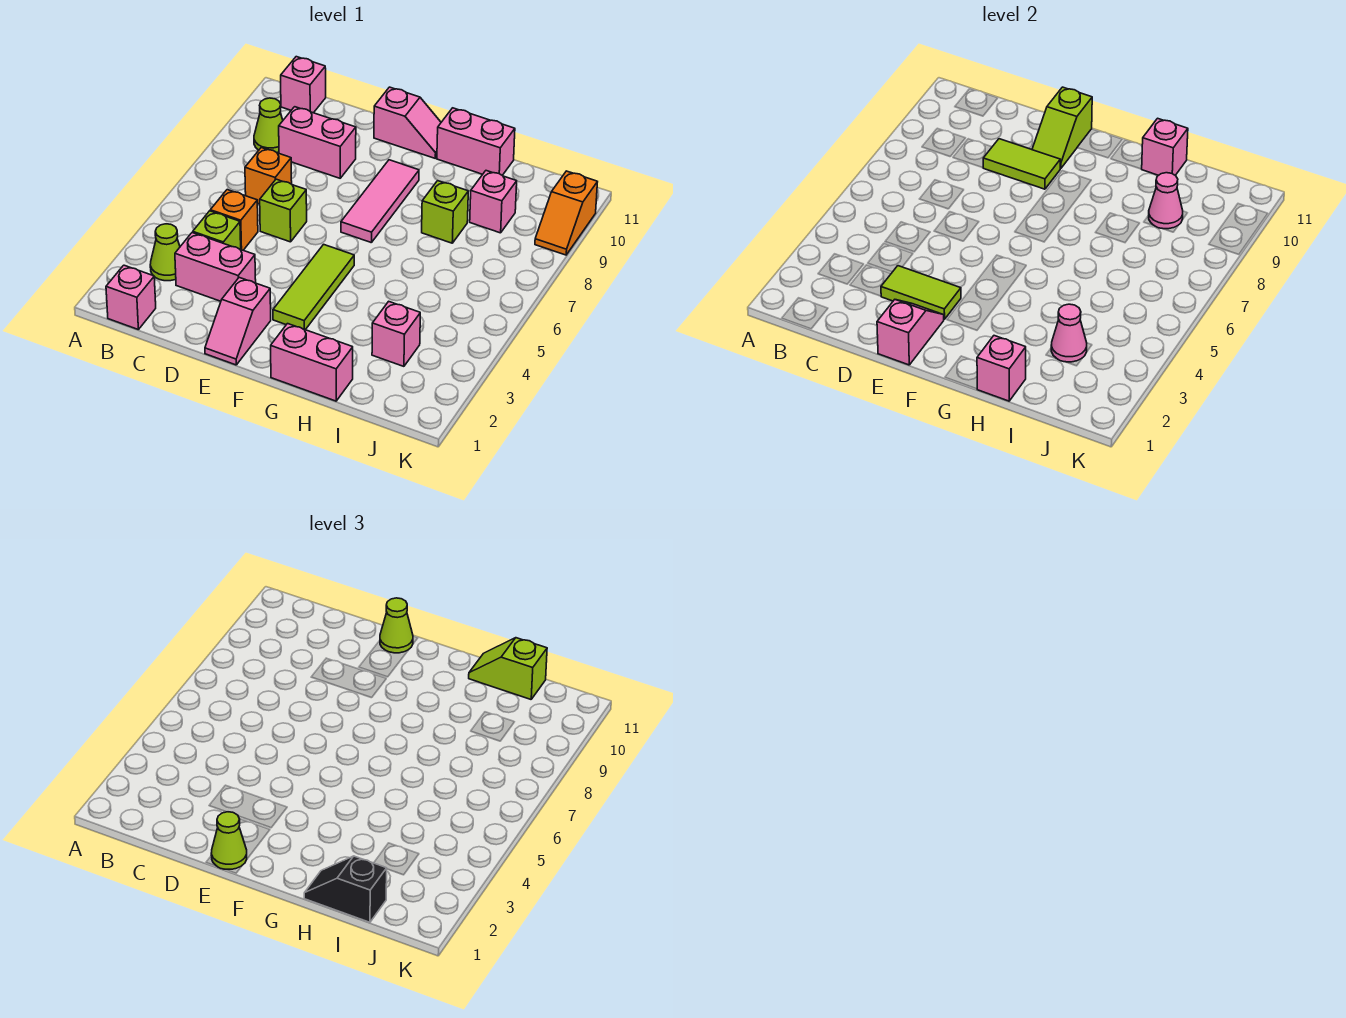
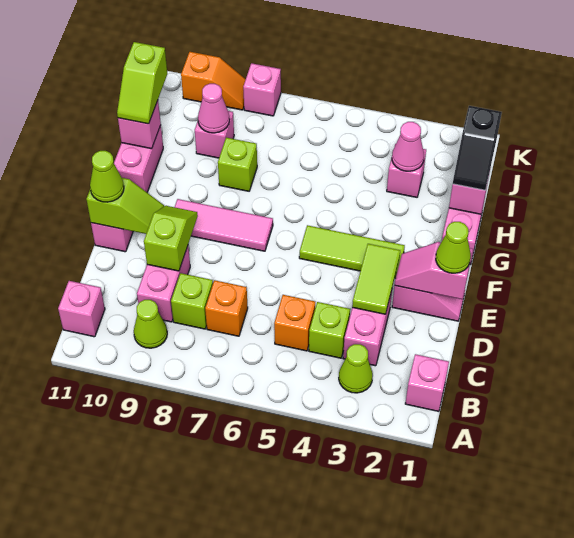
lime 1x1 brick [260,179,307,242] -> lime 1x1 brick moved to [171,273,213,329]
lime 1x2 tile [983,139,1060,189] -> lime 1x2 slope [144,206,198,271]
none -> pink 1x1 brick [243,63,281,116]

